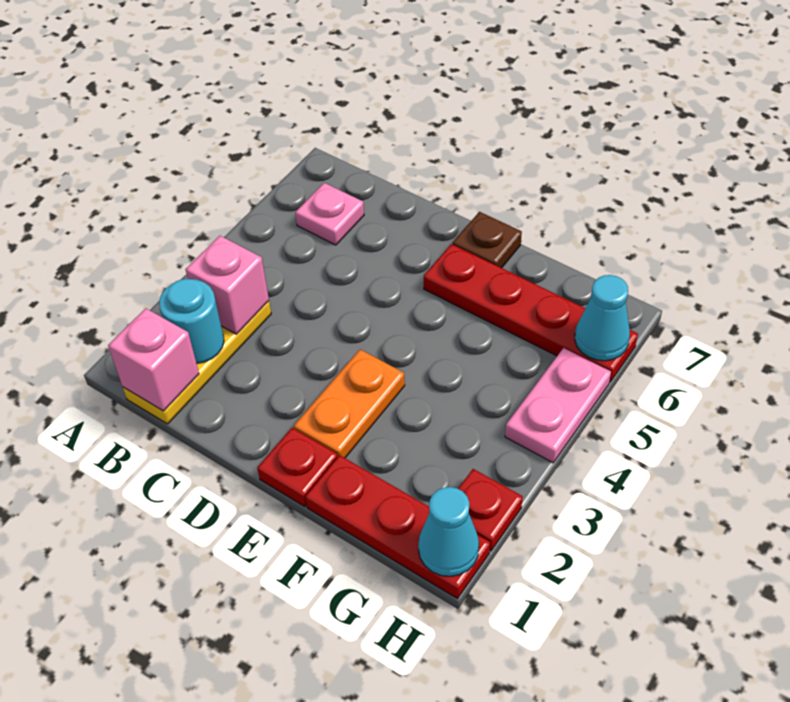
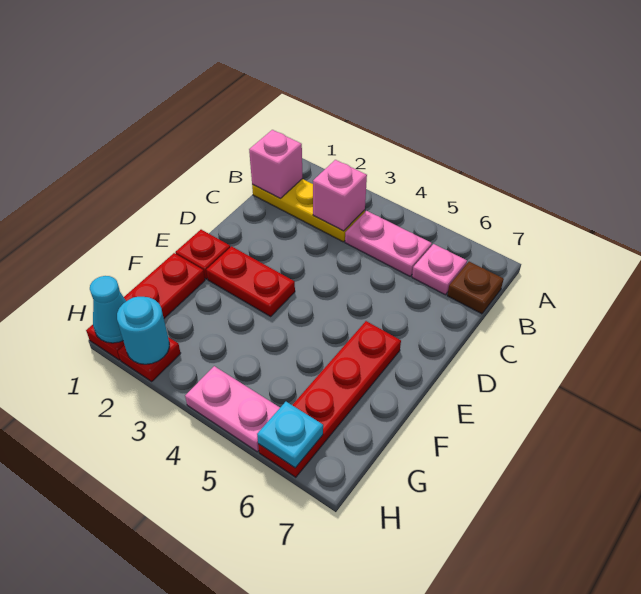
cyan 1x1 round brick [159,279,224,363] -> cyan 1x1 round brick moved to [117,297,169,364]
none -> pink 1x2 plate [345,211,432,276]
orange 1x2 plate [294,350,405,458] -> red 1x2 plate [206,246,295,316]
brown 1x1 plate [453,212,522,268] -> brown 1x1 plate moved to [447,262,504,314]
cyan 1x1 cone [575,275,630,361] -> cyan 1x1 plate [257,402,323,468]

